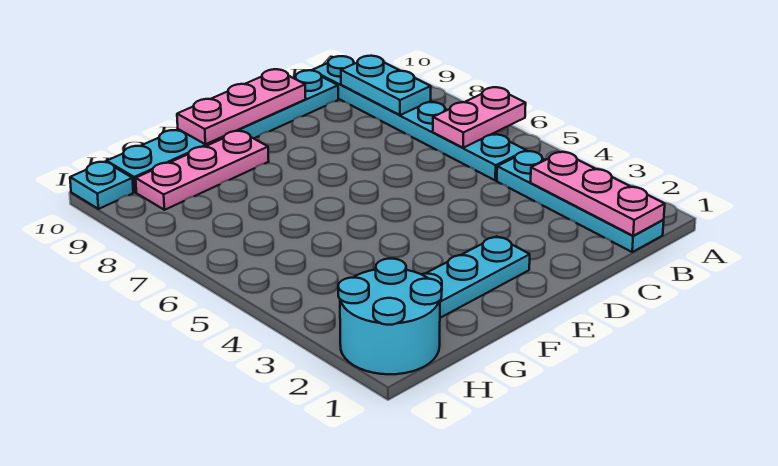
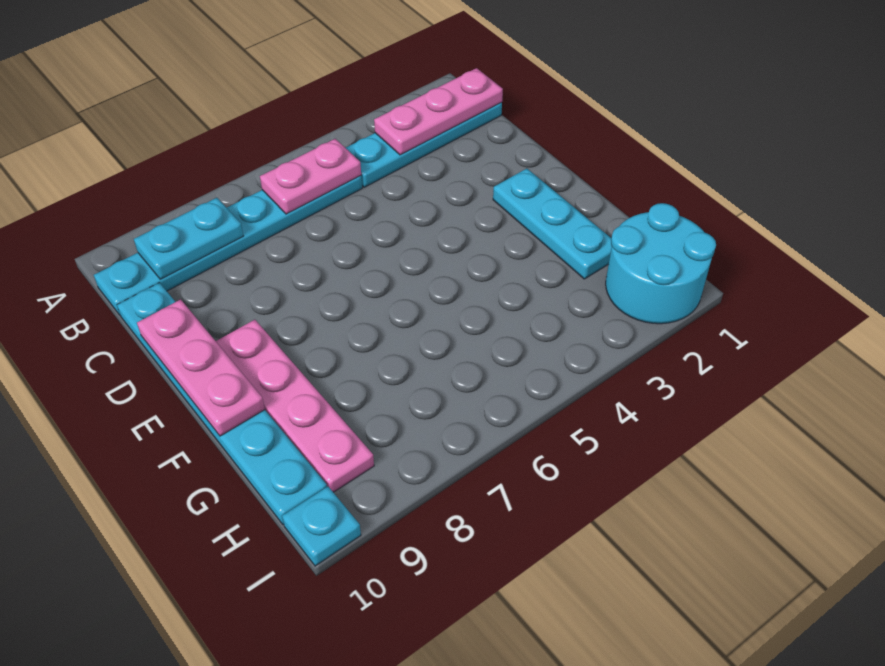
pink 1x2 plate [433,87,526,148] -> pink 1x2 plate turned to [260,139,361,214]
pink 1x3 plate [136,131,269,210] -> pink 1x4 plate [216,320,374,492]

